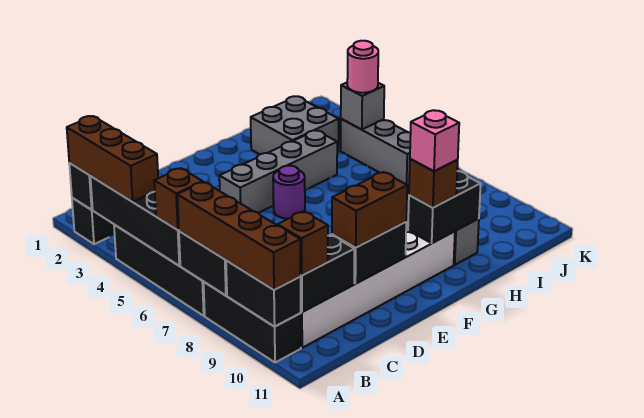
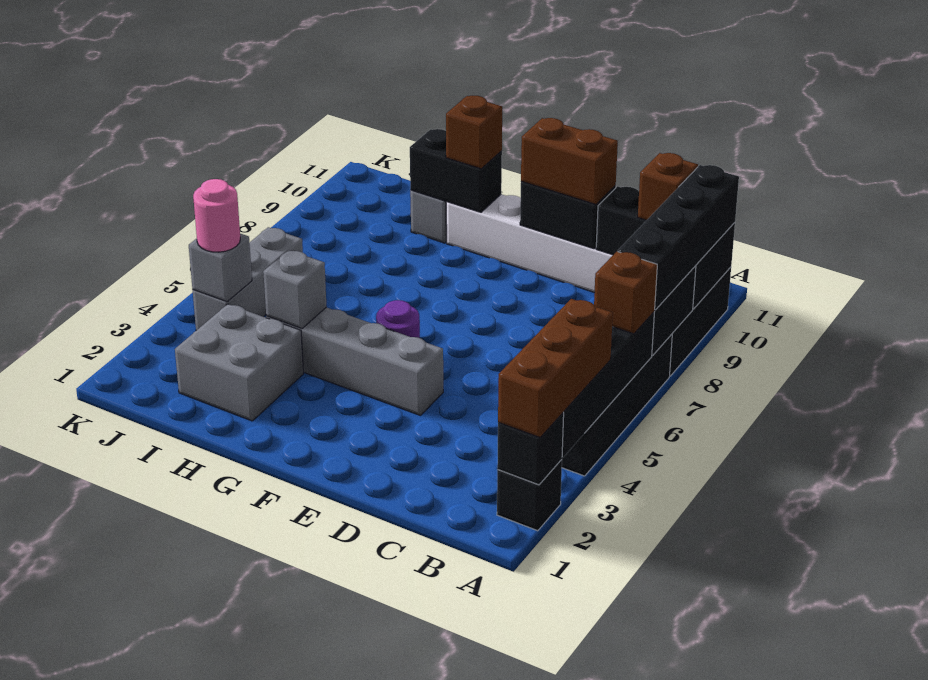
brown 1x4 brick [177,182,301,290] -> black 1x4 brick [618,165,739,310]
pink 1x1 brick [410,110,459,171] -> none
none -> grey 1x1 brick [263,250,327,328]

